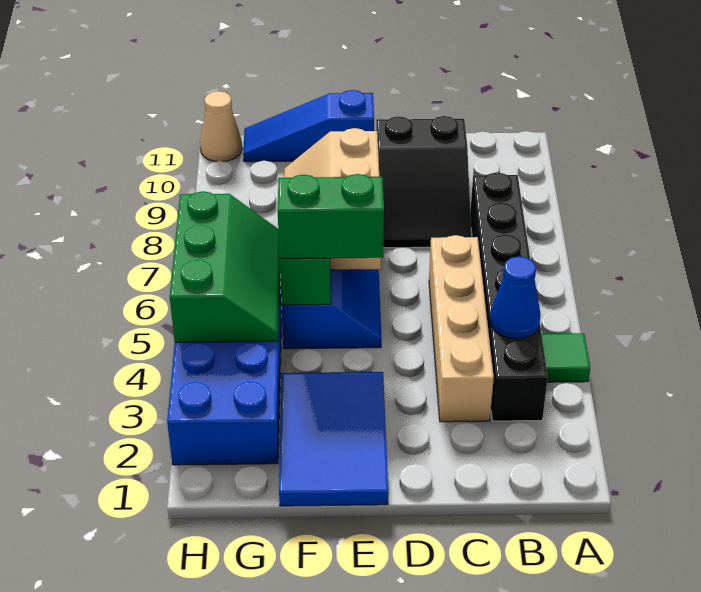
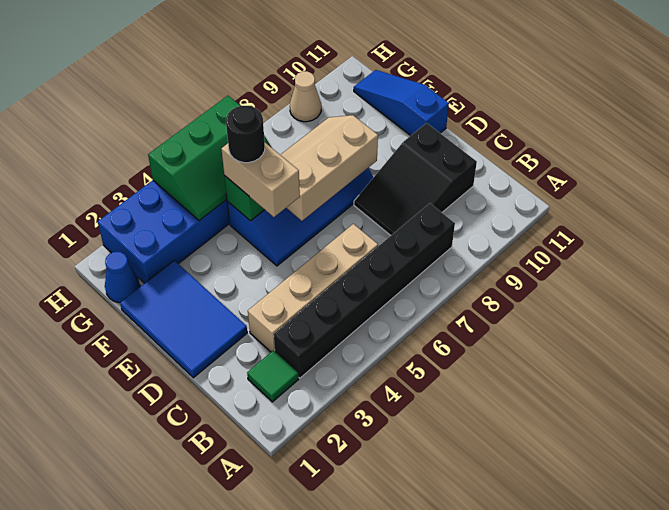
green 1x1 tile [541,333,590,382] -> green 1x1 tile moved to [247,350,299,402]
blue 1x1 cone [490,256,540,339] -> blue 1x1 cone moved to [105,252,140,303]
blue 2x3 tile [279,372,388,506] -> blue 2x3 tile turned to [120,260,247,378]
green 1x2 brick [278,174,384,259] -> tan 1x2 brick [221,143,300,217]
none -> black 1x1 round brick [226,106,265,163]
tan 1x1 cone [200,91,242,162] -> tan 1x1 cone moved to [290,71,321,122]

